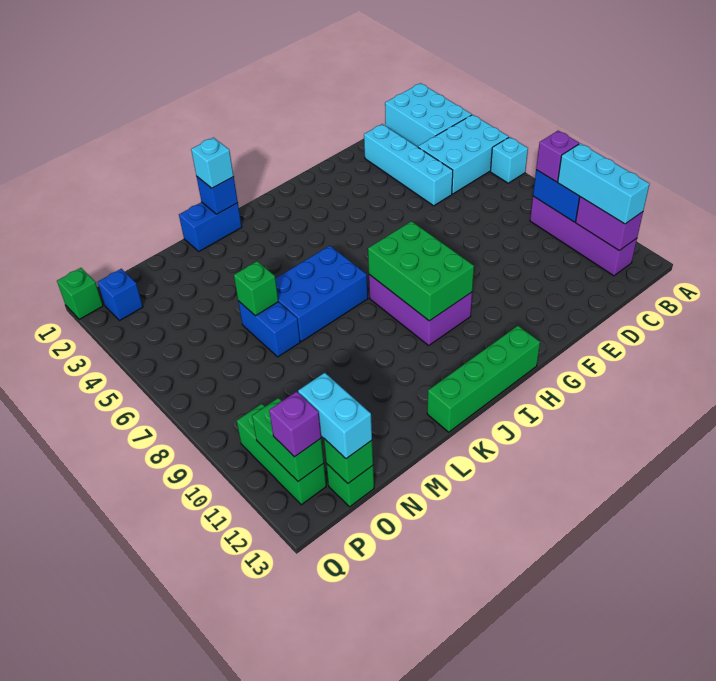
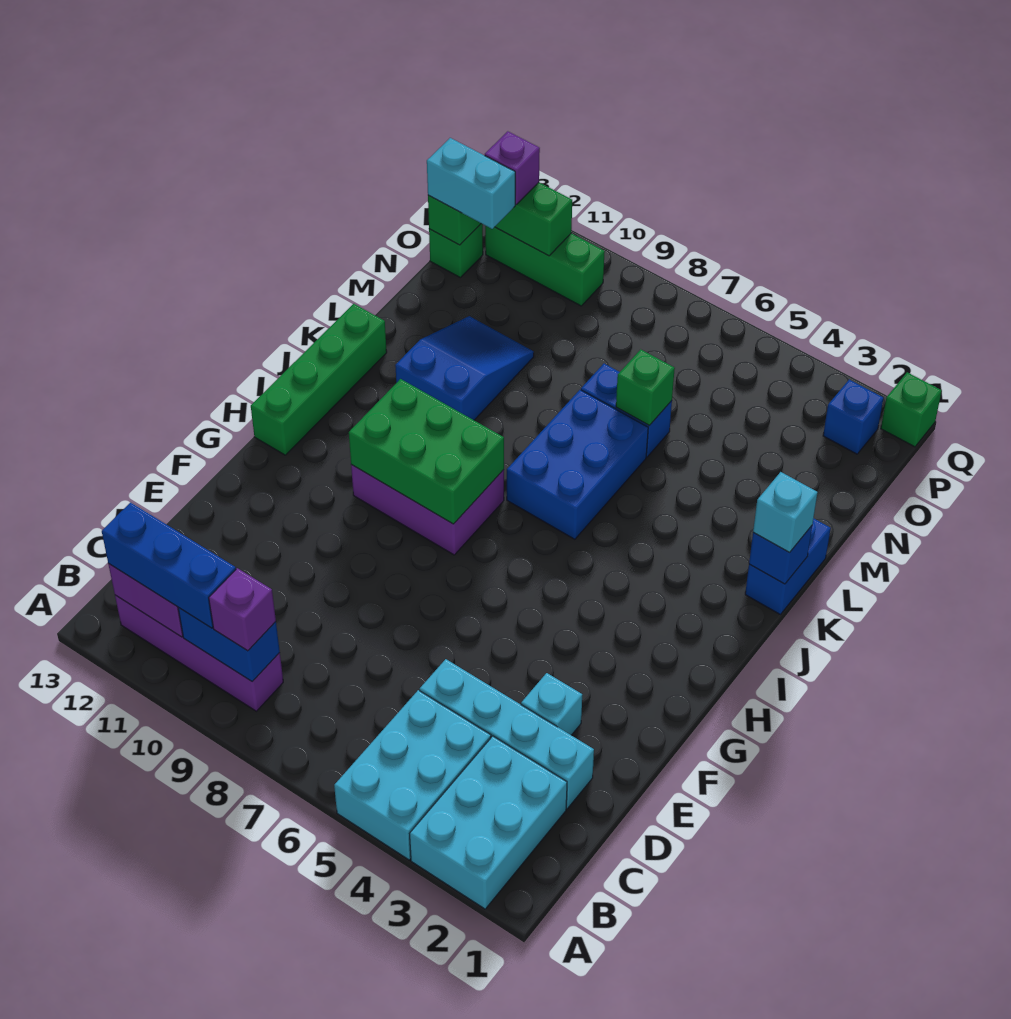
cyan 2x3 brick [385,83,472,147] -> cyan 2x3 brick turned to [410,736,567,909]
cyan 1x1 brick [490,137,528,183] -> cyan 1x1 brick moved to [521,673,582,735]
cyan 1x3 brick [558,143,649,224] -> blue 1x3 brick [102,503,236,628]
none -> blue 2x3 slope [395,316,534,420]

